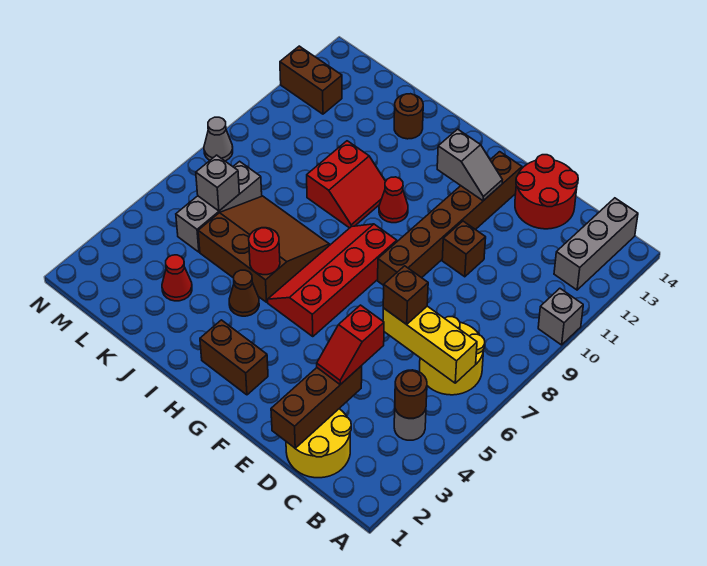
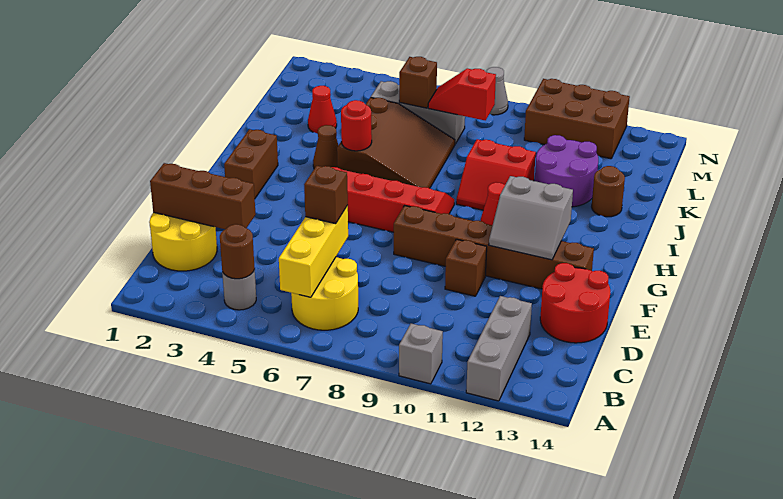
grey 1x3 brick [554,198,638,290] -> grey 1x3 brick turned to [466,296,532,401]
red 1x2 slope [317,305,384,385] -> red 1x2 slope moved to [428,68,496,120]
grey 1x2 slope [437,129,502,201] -> grey 2x2 slope [489,176,573,260]
none -> purple 2x2 round brick [535,135,598,207]
grey 1x1 brick [196,155,239,211] -> brown 1x1 brick [399,57,437,108]
brown 1x2 brick [280,46,342,114] -> brown 2x3 brick [524,79,630,159]

